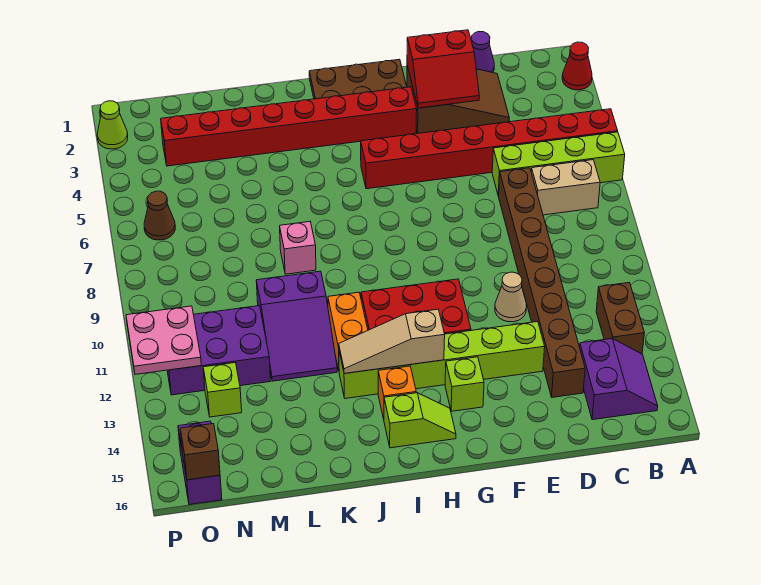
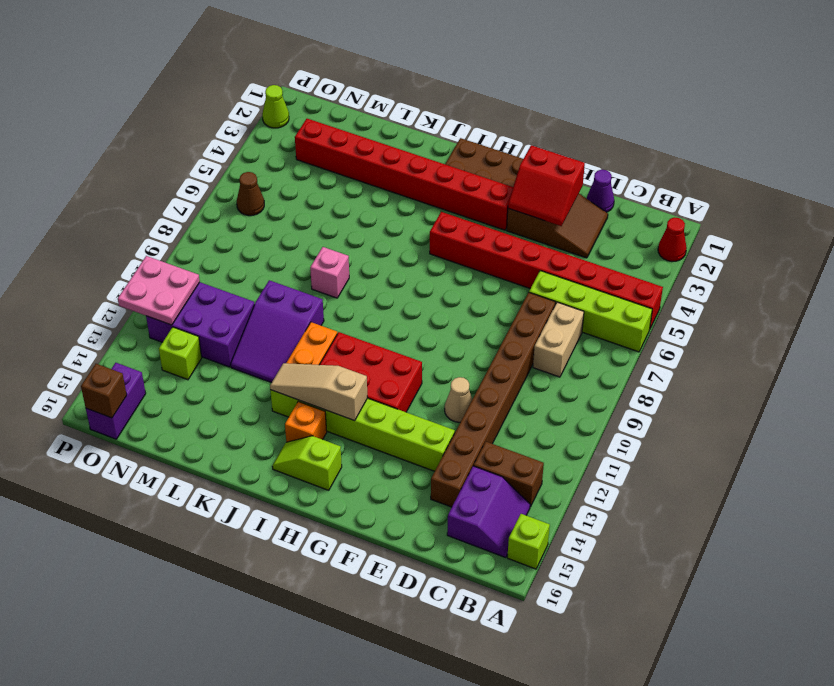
tan 1x2 brick [531,160,600,215] -> tan 1x2 brick turned to [533,302,584,377]
brown 1x2 brick [596,282,644,354] -> brown 1x2 brick turned to [474,442,544,507]
lime 1x1 brick [445,357,484,411] -> lime 1x1 brick moved to [507,514,550,569]
lime 1x2 slope [384,393,456,448] -> lime 1x2 slope turned to [272,436,342,490]

